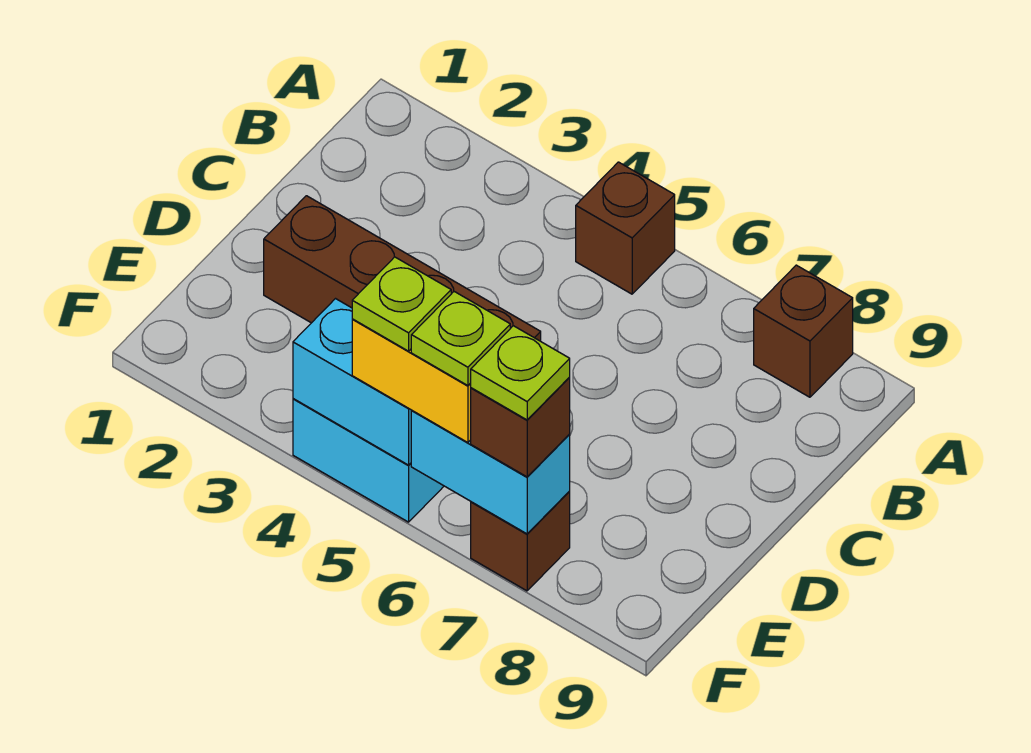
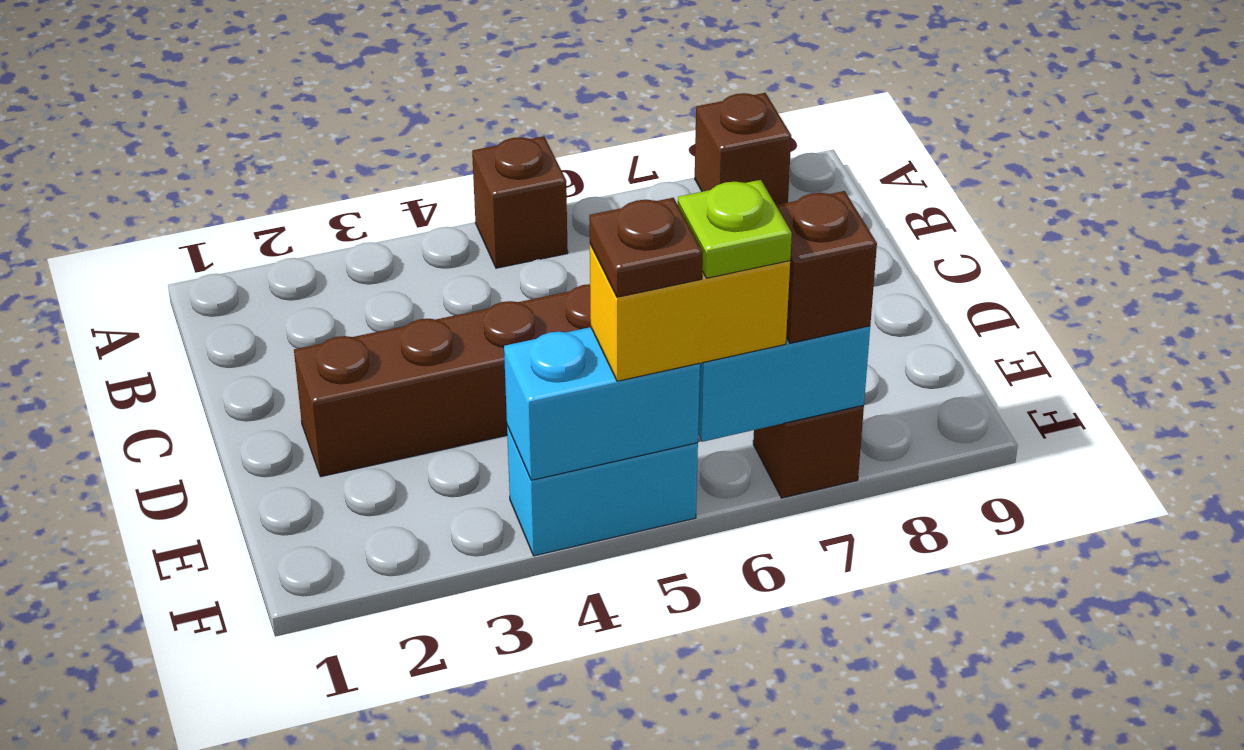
lime 1x1 plate [352,257,451,351] -> brown 1x1 plate [589,198,703,297]
lime 1x1 plate [471,326,570,420] -> none

